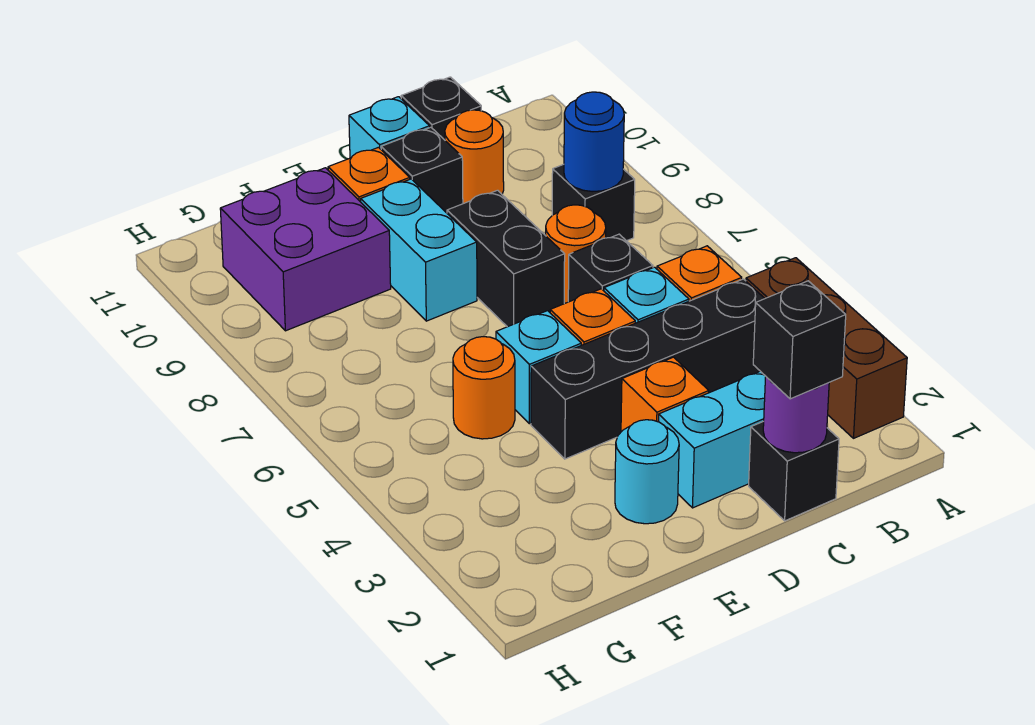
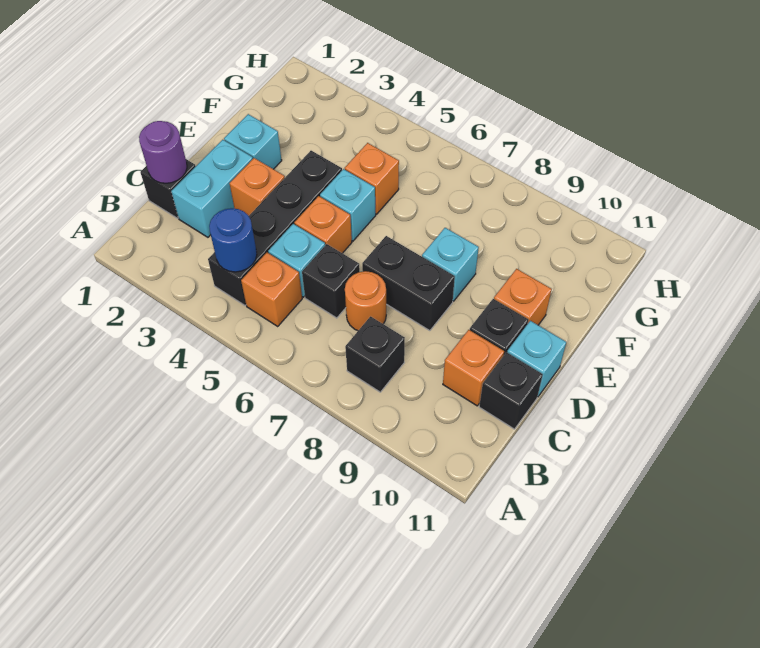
brown 1x3 brick [746,258,907,438] -> none
blue 1x1 round brick [564,92,624,192] -> blue 1x1 round brick moved to [209,208,257,272]
black 1x1 brick [753,281,846,399] -> none
orange 1x1 round brick [445,110,504,204] -> orange 1x1 brick [443,330,504,406]
cyan 1x1 round brick [615,420,679,524] -> cyan 1x1 brick [224,114,282,169]
cyan 1x2 brick [361,179,477,321] -> cyan 1x1 brick [422,228,479,301]
orange 1x1 round brick [453,337,515,439] -> orange 1x1 brick [345,143,399,214]
purple 2x2 brick [220,168,391,331] -> none

